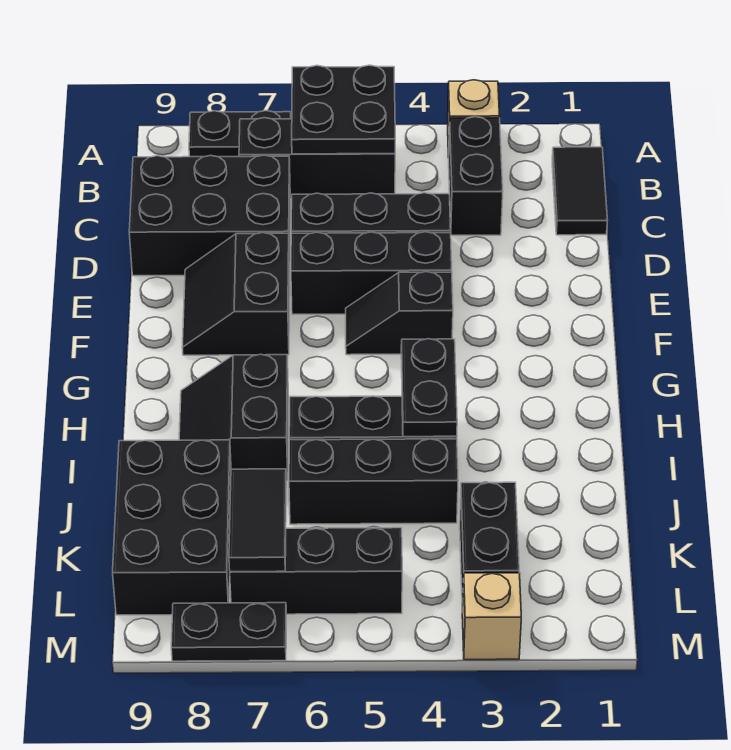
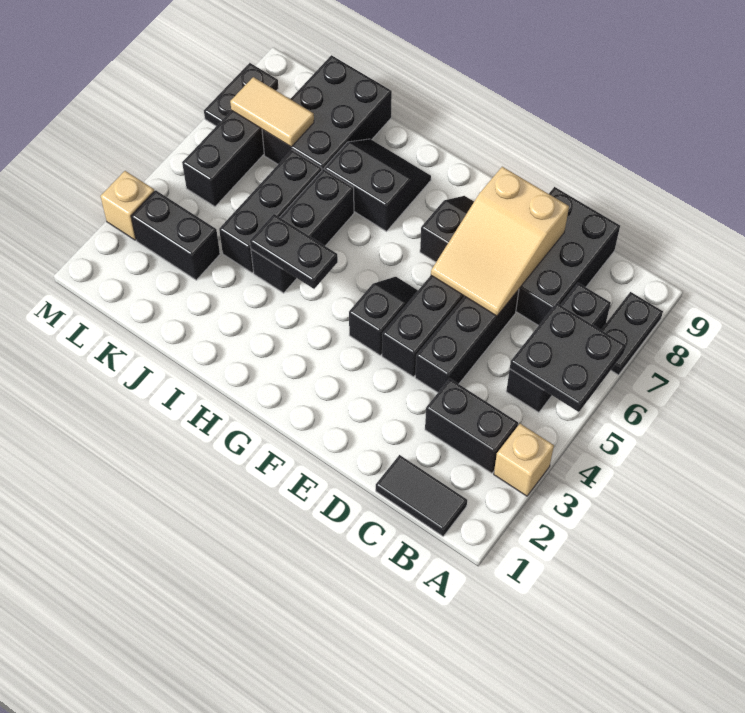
none -> tan 2x3 slope [431,167,569,316]
black 2x3 brick [113,440,231,615] -> black 2x3 brick turned to [262,55,392,170]
black 1x2 tile [229,469,286,572] -> tan 1x2 tile [230,77,314,147]

